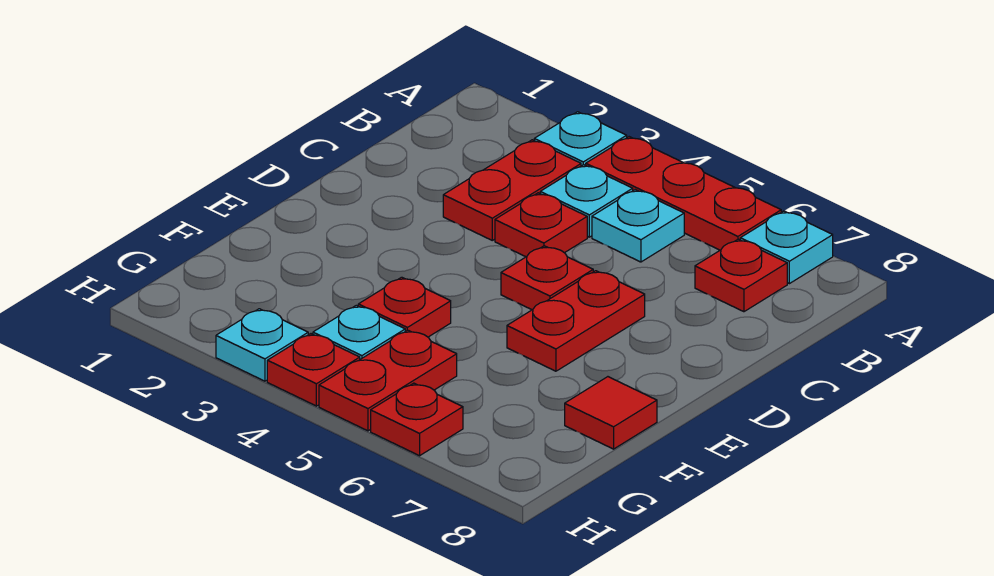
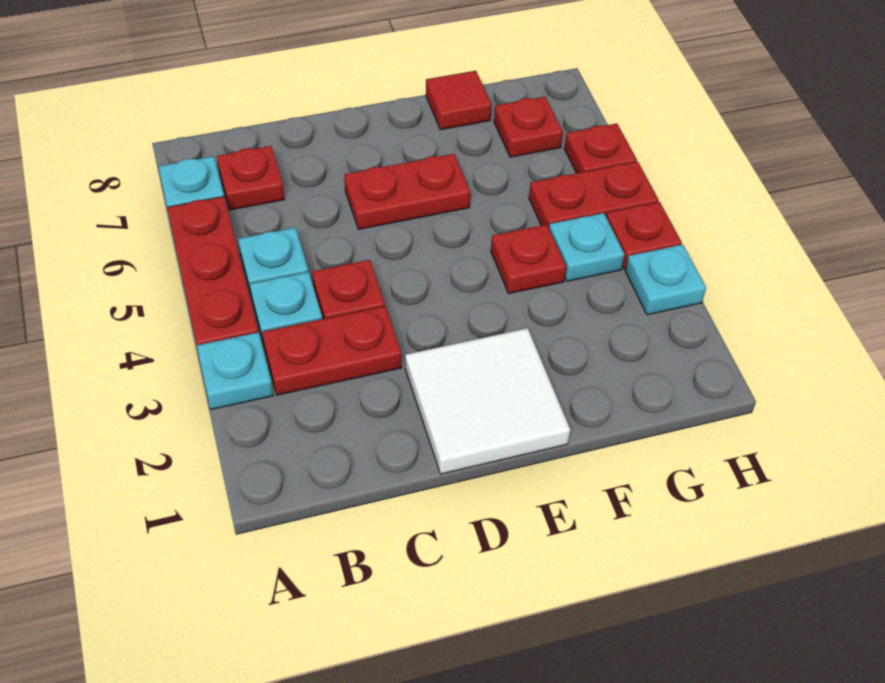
none -> white 2x2 tile [405,328,570,474]
red 1x1 plate [501,246,593,310] -> red 1x1 plate moved to [494,97,563,157]

